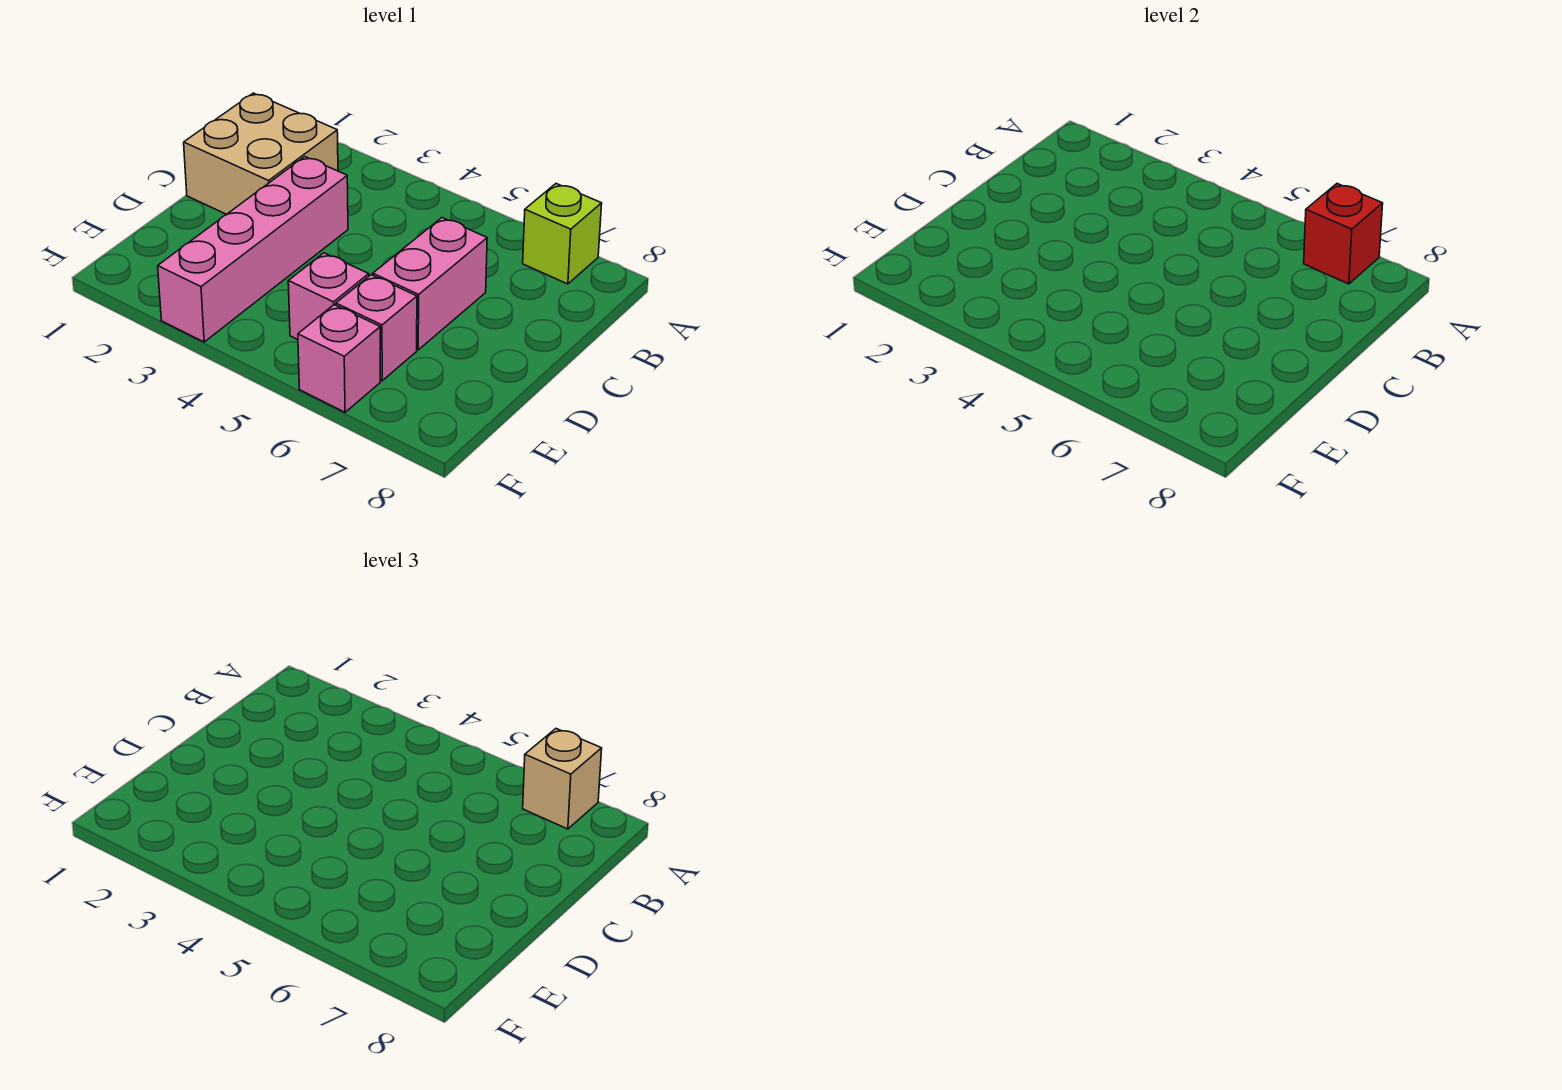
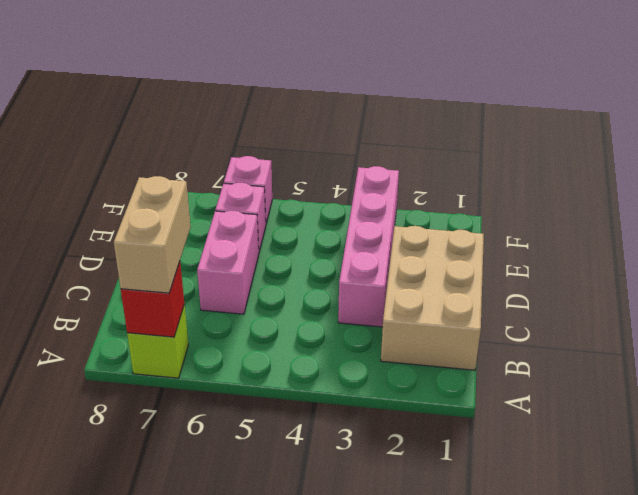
tan 1x1 brick [523,729,602,829] -> tan 1x2 brick [114,176,190,293]
tan 2x2 brick [184,93,338,214] -> tan 2x3 brick [381,226,484,370]
pink 1x1 brick [288,253,369,340] -> none

